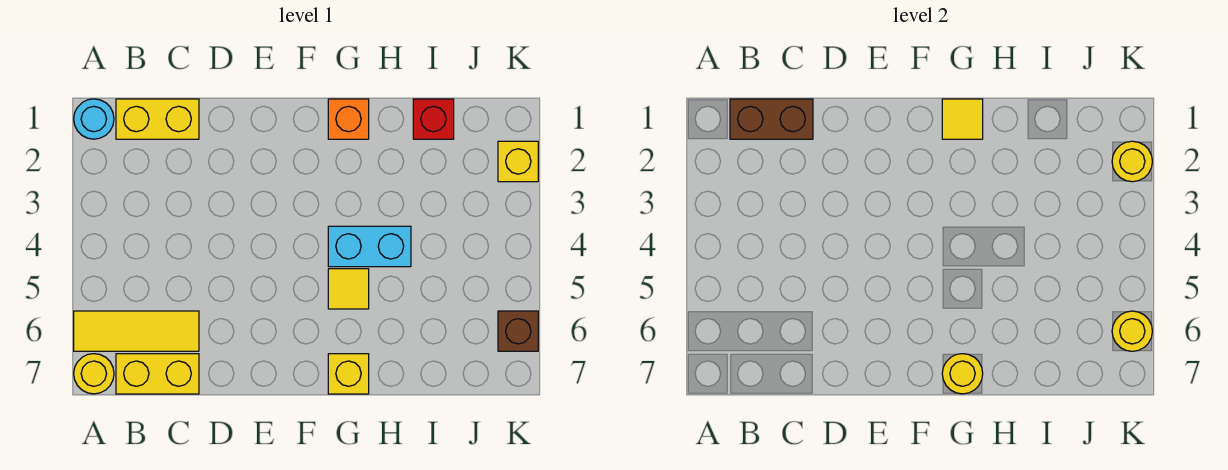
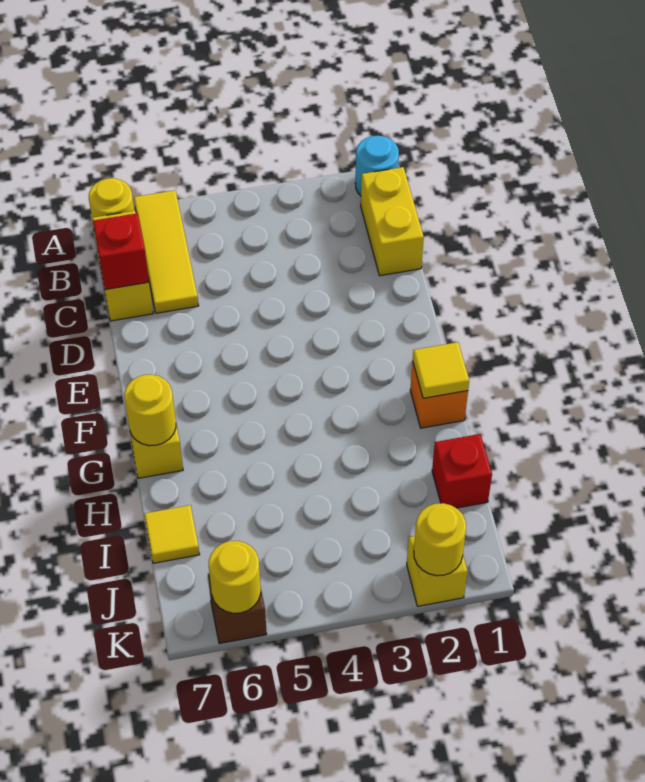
brown 1x2 brick [730,99,813,139] -> none
none -> red 1x1 brick [93,213,149,290]
cyan 1x2 brick [328,226,411,267] -> none
yellow 1x1 tile [328,269,369,309] -> yellow 1x1 tile moved to [144,505,200,563]

